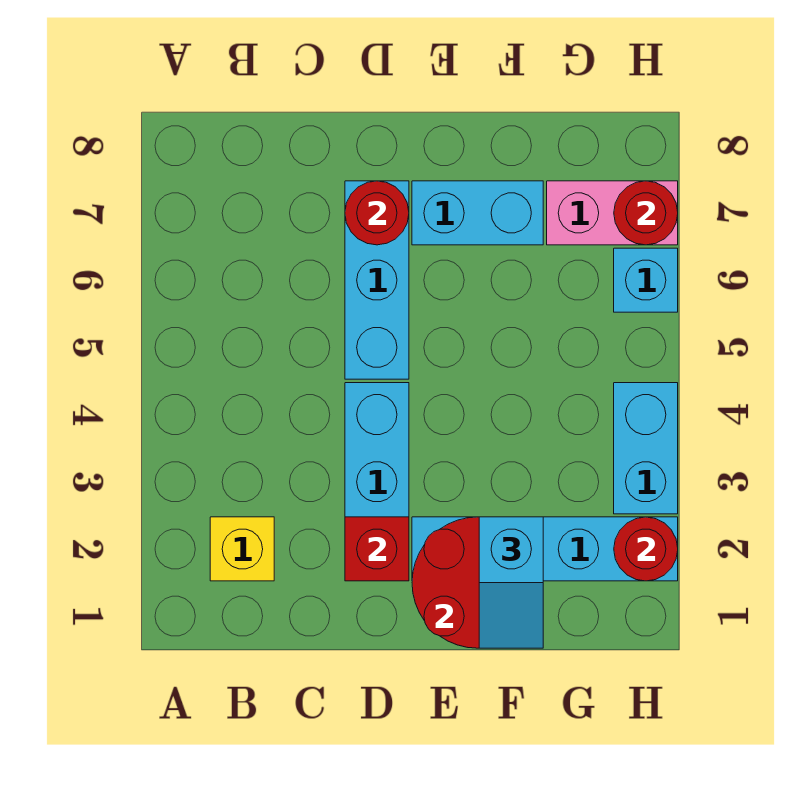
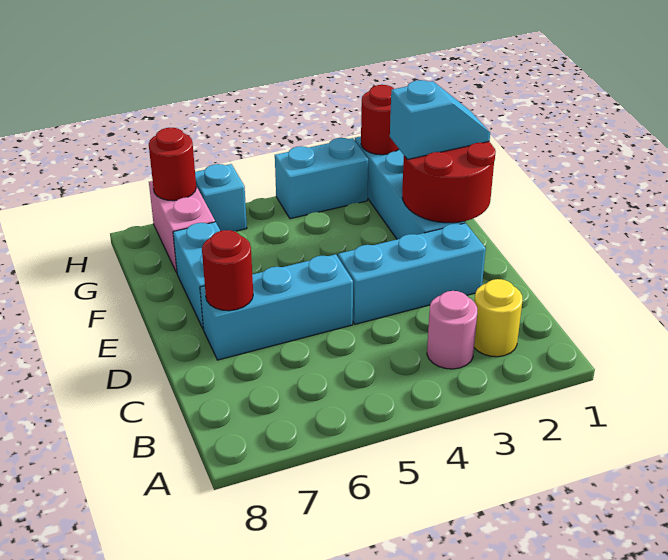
yellow 1x1 brick [210,517,274,581] -> yellow 1x1 round brick [474,279,523,357]
none -> pink 1x1 round brick [427,291,477,369]
red 1x1 brick [345,517,409,581] -> none

